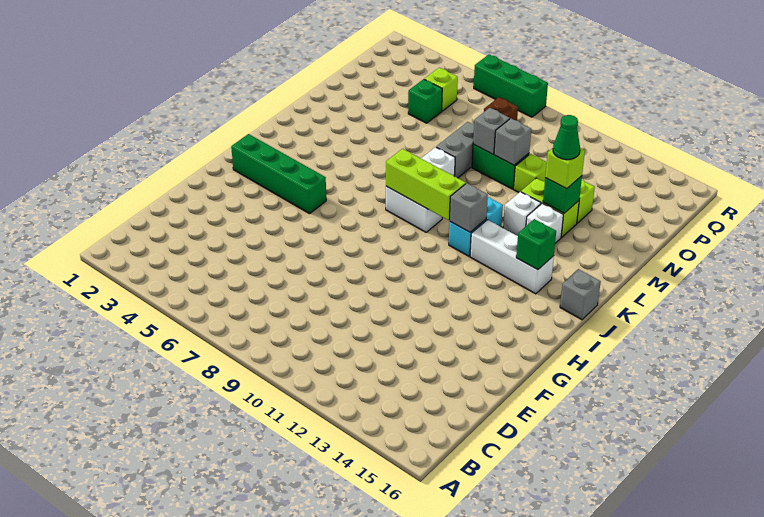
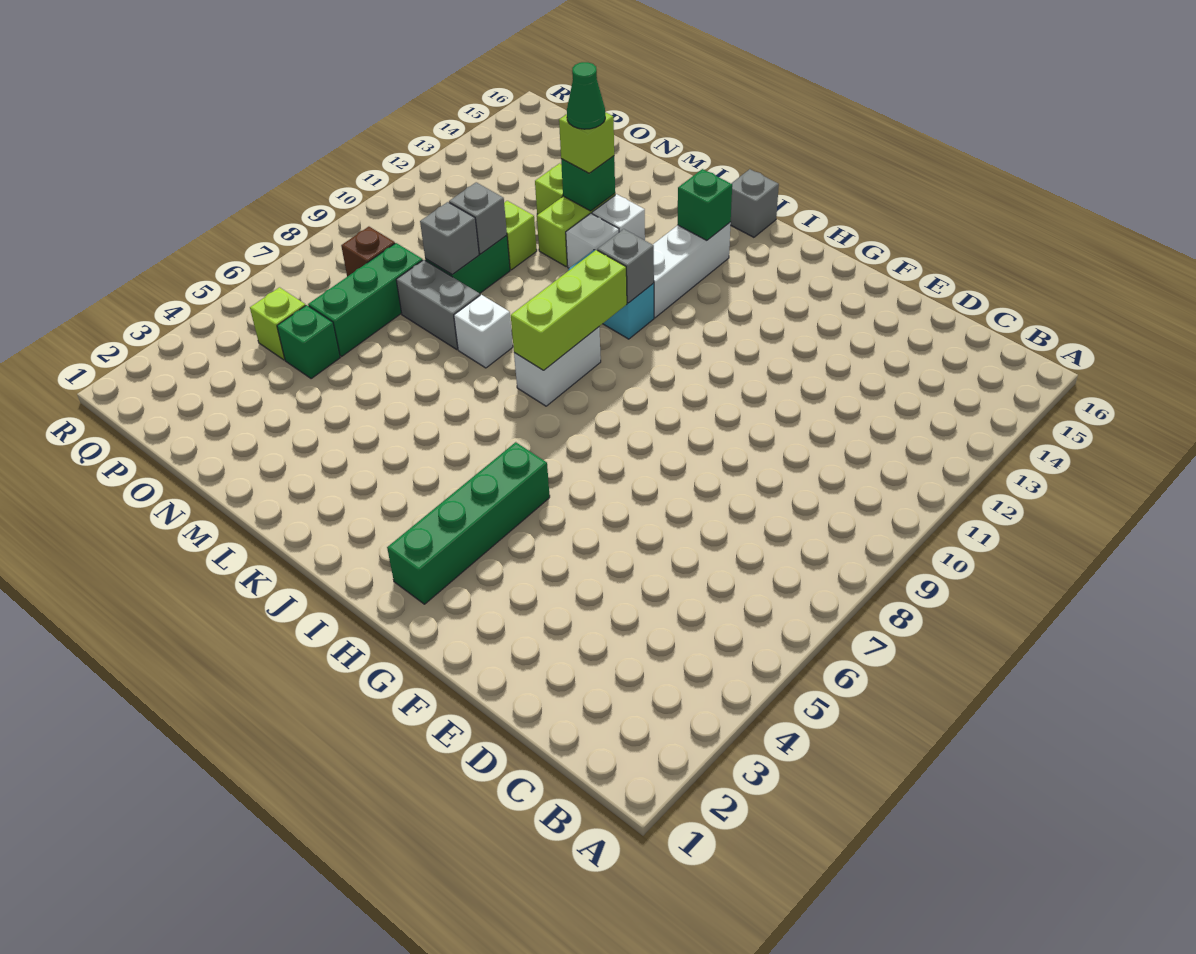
green 1x3 brick [474,54,548,117] -> green 1x3 brick moved to [308,243,423,356]

